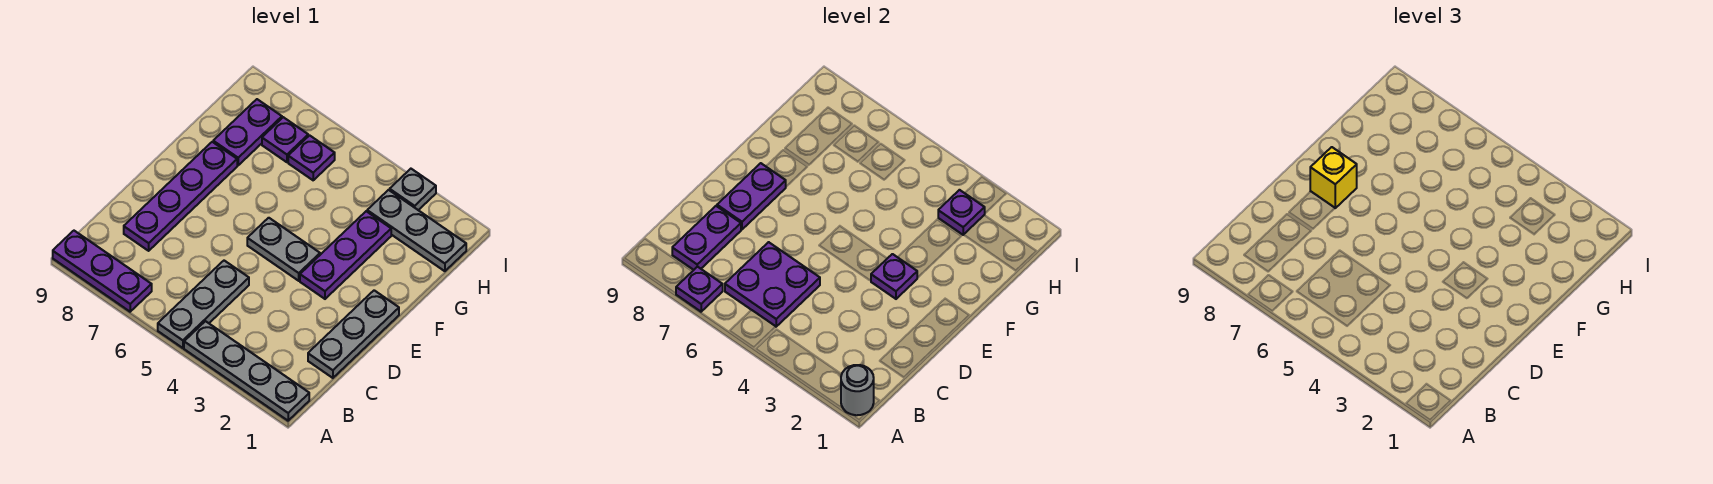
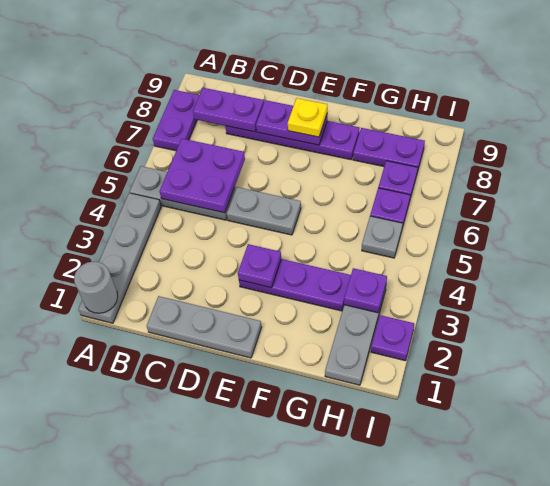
purple 1x3 plate [53,231,152,312] -> purple 1x2 plate [153,90,199,151]
purple 1x1 plate [676,267,723,312] -> purple 1x1 plate moved to [371,315,414,361]
grey 1x2 plate [247,218,320,281] -> grey 1x2 plate turned to [227,187,301,235]
yellow 1x1 brick [1310,147,1357,208] -> yellow 1x1 plate [288,98,327,137]
grey 1x1 plate [390,169,436,210] -> grey 1x1 plate moved to [362,216,403,258]

